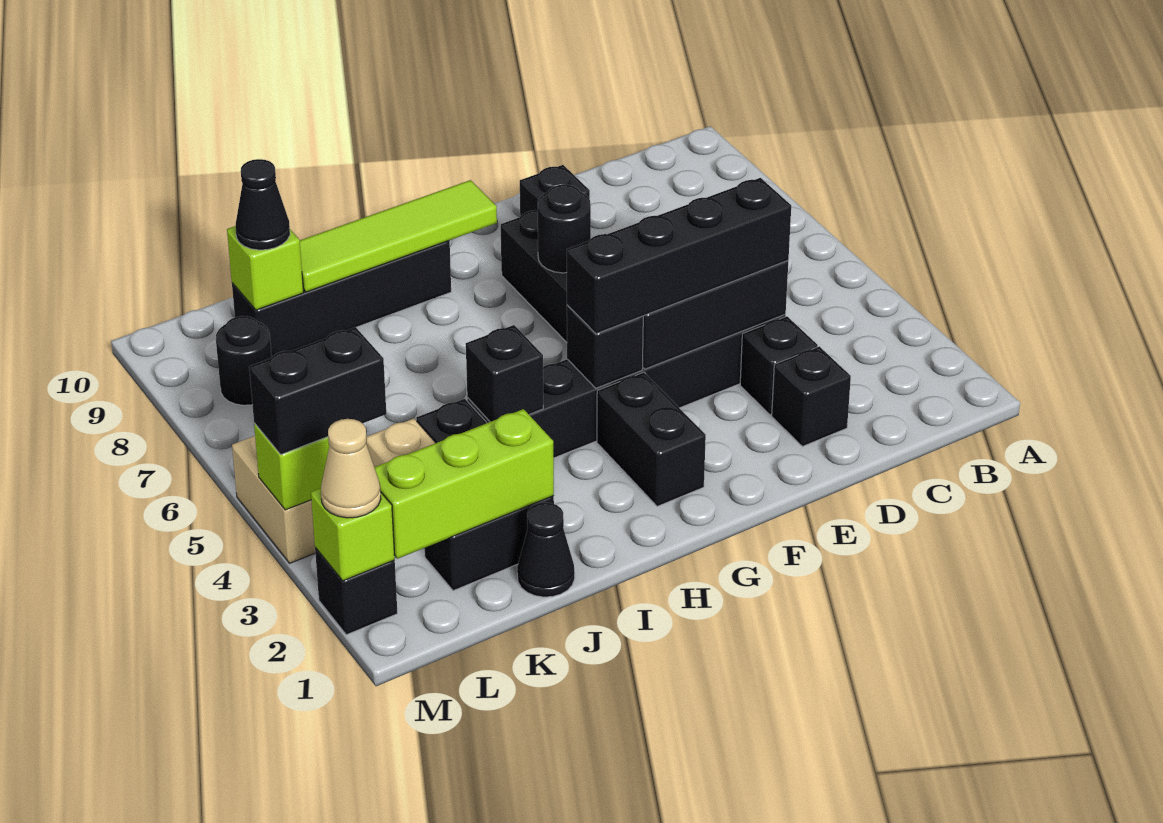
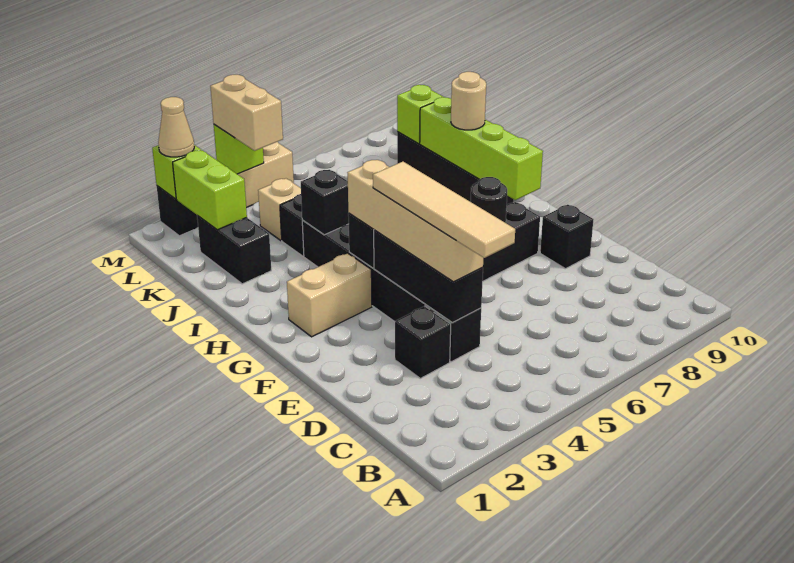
none -> tan 1x4 tile [373,162,515,258]
black 1x1 brick [772,346,851,446] -> none
black 1x4 brick [567,178,791,334] -> tan 1x4 brick [347,160,483,282]
black 1x2 brick [597,372,706,506] -> tan 1x2 brick [287,253,372,337]
lime 1x4 tile [300,180,497,292] -> lime 1x4 brick [420,97,543,200]
none -> tan 1x1 round brick [451,72,486,130]
black 1x1 cone [517,503,575,597] -> none
lime 1x3 brick [374,409,554,559] -> lime 1x2 brick [173,150,247,230]
black 1x1 cone [236,159,290,250] -> none
black 1x2 brick [249,327,386,455] -> tan 1x2 brick [210,75,283,151]
black 1x1 round brick [216,316,272,405] -> none

